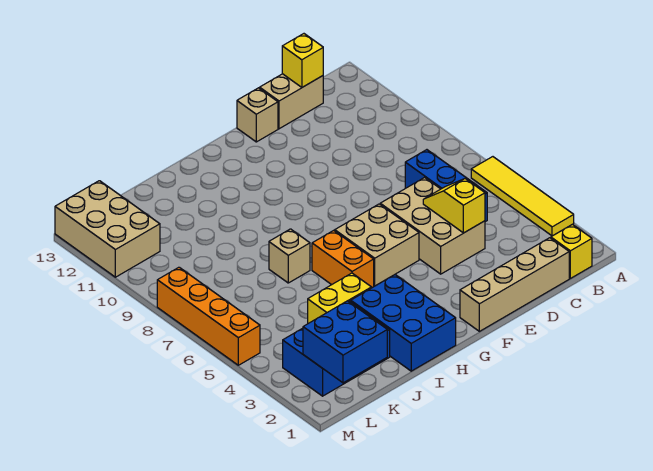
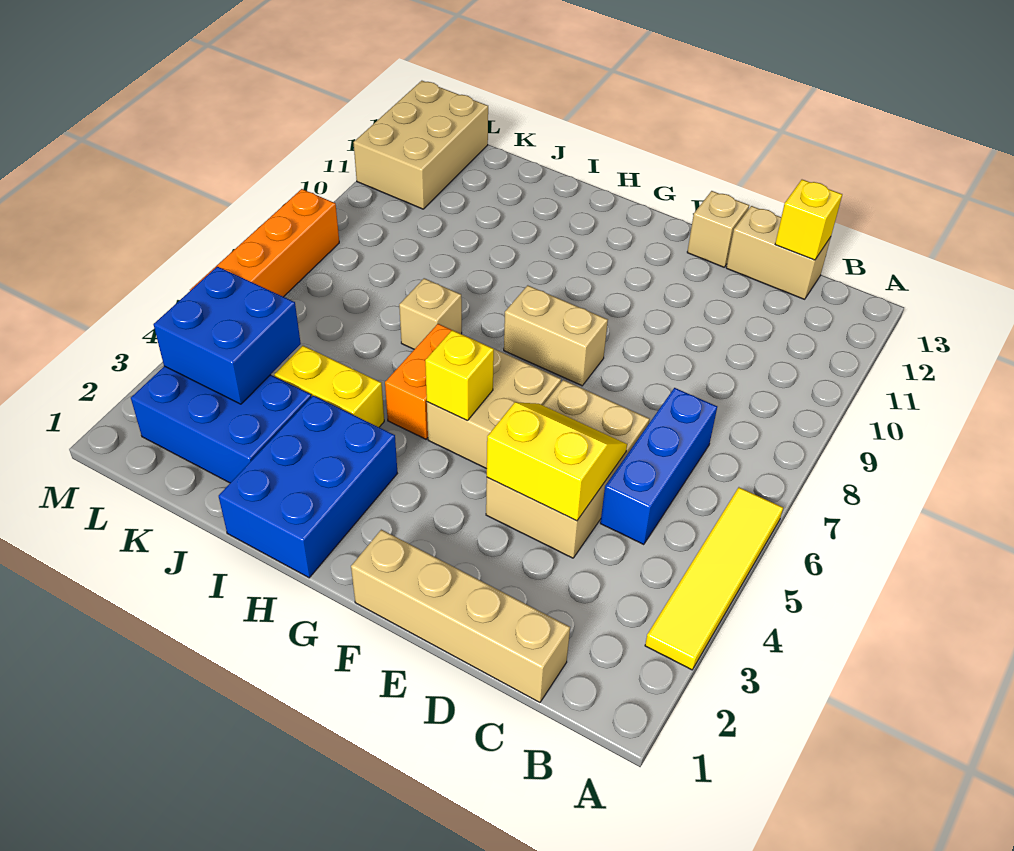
yellow 1x1 brick [551,224,592,278] -> yellow 1x1 brick moved to [425,330,494,421]
yellow 1x2 slope [423,179,485,233] -> yellow 2x2 slope [487,402,627,521]
none -> tan 1x2 brick [504,285,608,386]
blue 2x2 brick [303,301,387,383] -> blue 2x2 brick moved to [154,267,301,404]

